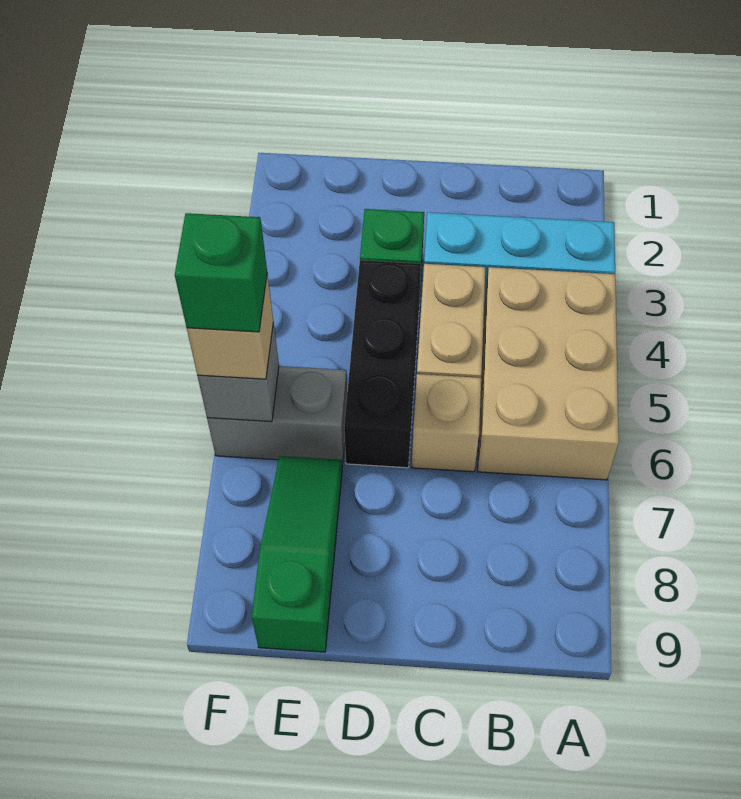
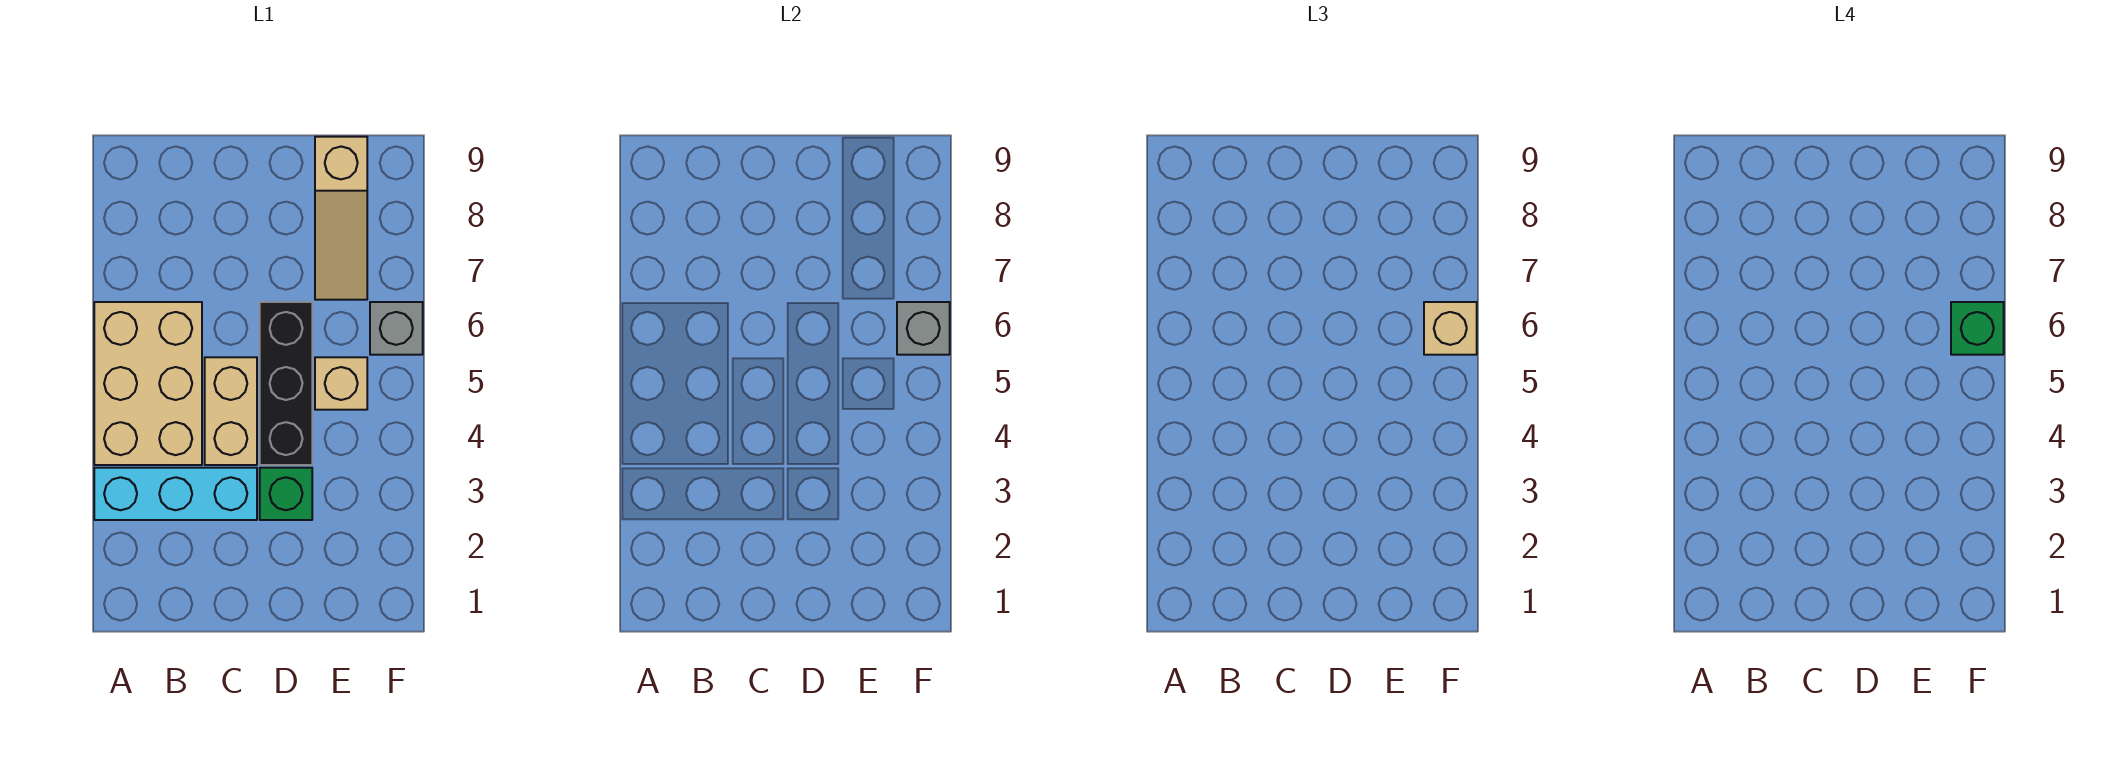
tan 1x1 brick [412,374,481,472] -> tan 1x1 brick moved to [315,357,367,410]
grey 1x2 brick [207,366,347,464] -> grey 1x1 brick [370,302,423,355]
green 1x3 slope [252,456,343,652] -> tan 1x3 slope [315,137,367,300]

